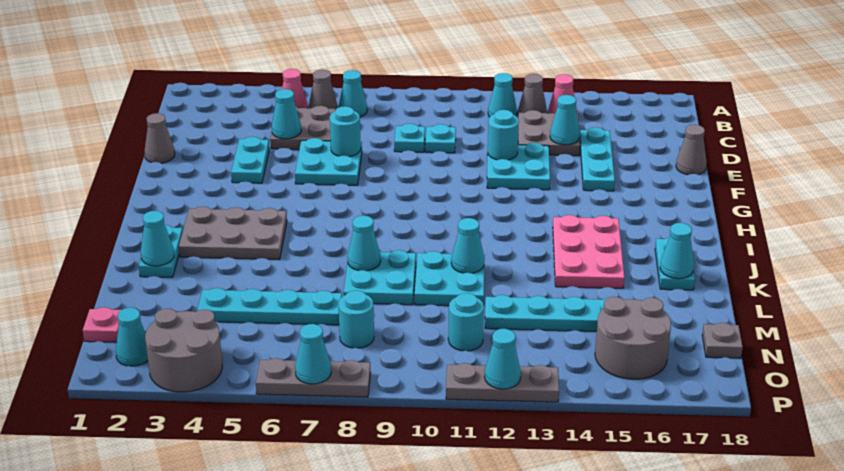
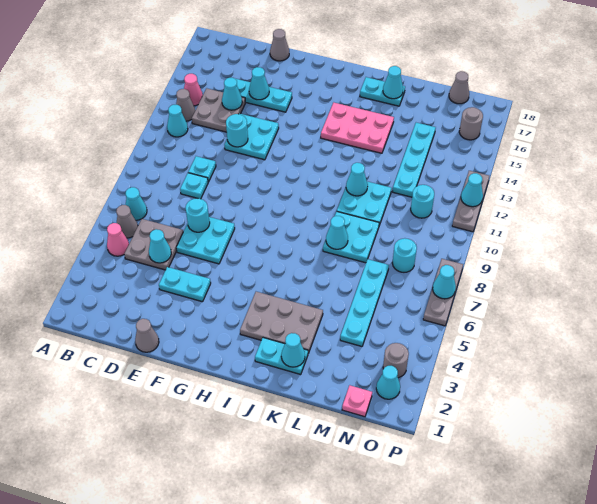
none -> cyan 1x1 cone [249,67,269,100]
grey 2x3 plate [179,207,287,260] -> grey 2x3 plate turned to [240,292,323,353]
grey 2x2 round brick [595,297,671,379] -> grey 1x1 round brick [459,107,483,140]
grey 1x1 plate [702,323,743,358] -> grey 1x1 cone [449,71,469,104]
grey 2x2 round brick [145,309,222,392] -> grey 1x1 round brick [383,343,409,378]

